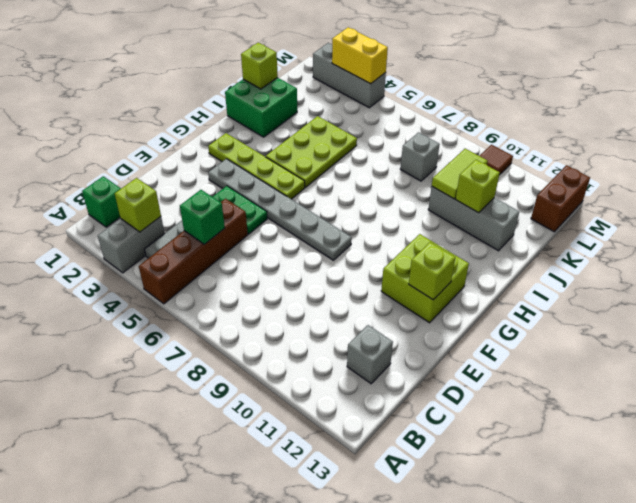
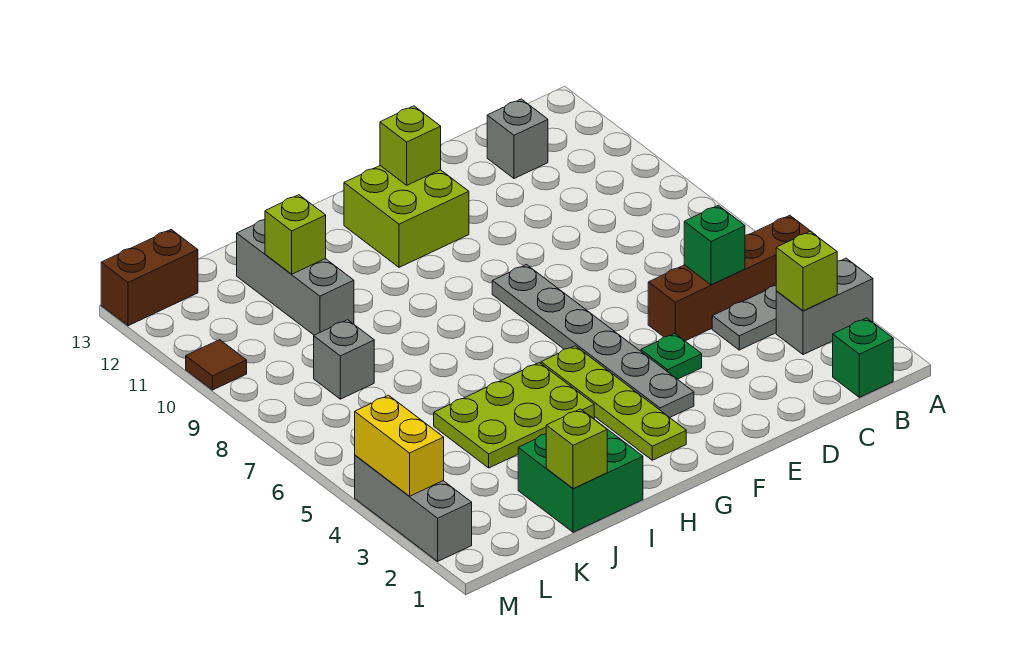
green 1x2 plate [213,186,267,234] -> green 1x1 plate [641,334,702,379]
lime 1x2 tile [432,149,488,199] -> none

